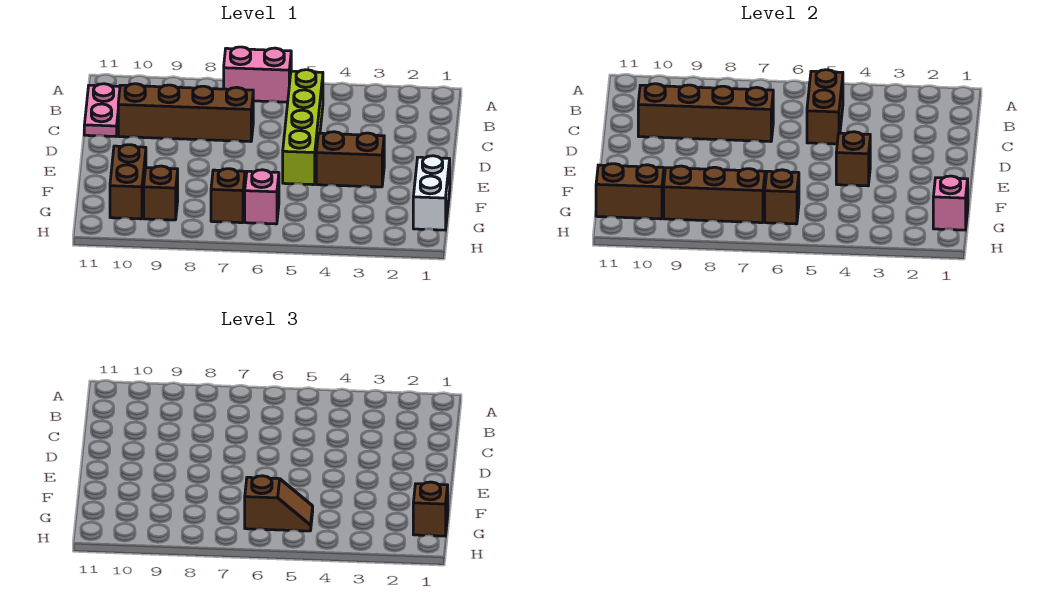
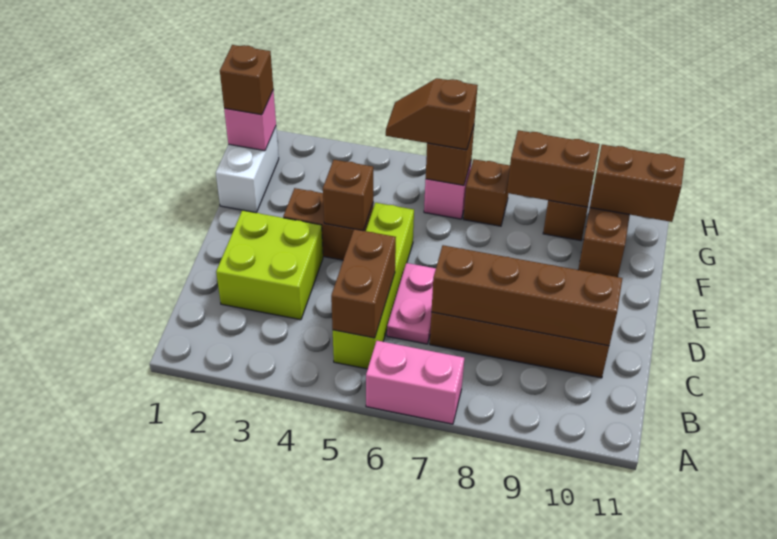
pink 1x2 plate [84,84,120,137] -> pink 1x2 plate moved to [387,263,436,344]
none -> lime 2x2 brick [216,210,323,320]
brown 1x3 brick [664,166,765,223] -> brown 1x2 brick [507,130,600,207]

